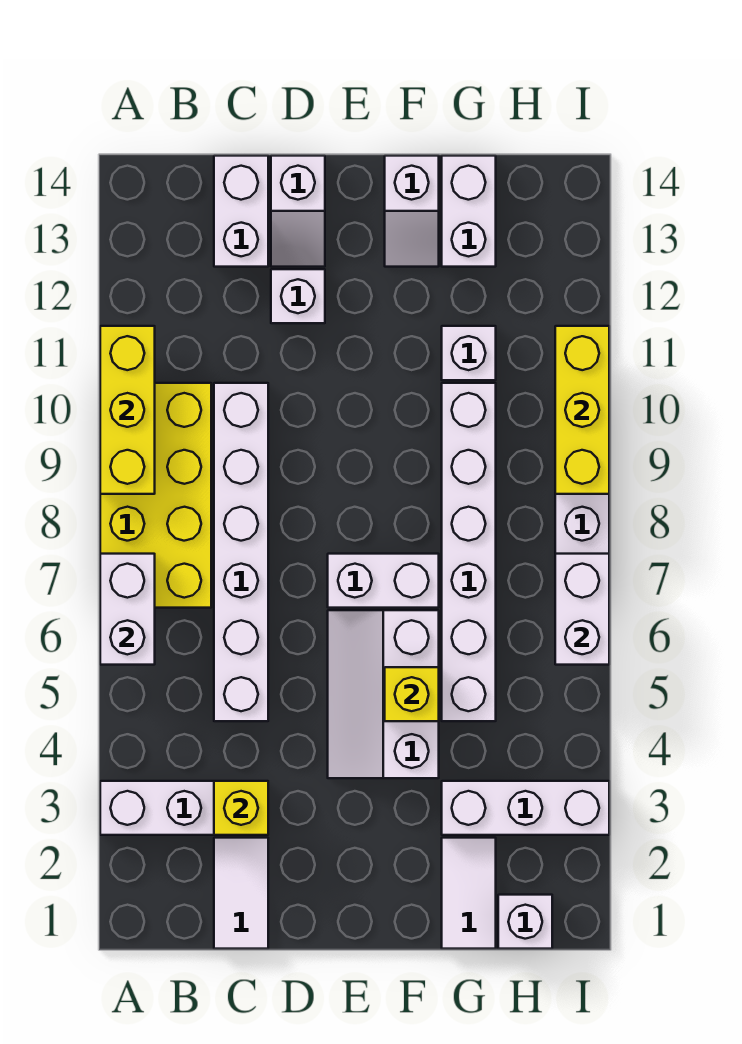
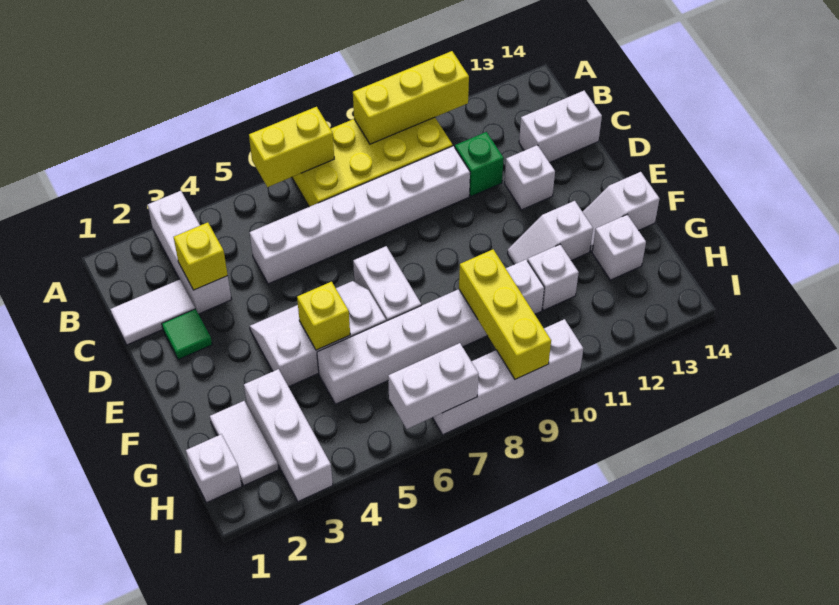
white 1x2 brick [100,554,155,665] -> yellow 1x2 brick [249,107,334,187]
none -> green 1x1 brick [455,132,504,196]
none -> green 1x1 tile [162,309,212,360]
white 1x2 slope [271,156,325,267] -> white 1x2 slope moved to [507,201,593,264]
white 1x2 tile [442,838,496,949] -> white 1x2 tile turned to [210,401,279,486]
white 1x2 brick [442,156,496,267] -> white 1x1 brick [592,215,646,280]
yellow 1x3 brick [555,326,609,494] -> yellow 1x3 brick turned to [459,249,551,379]

